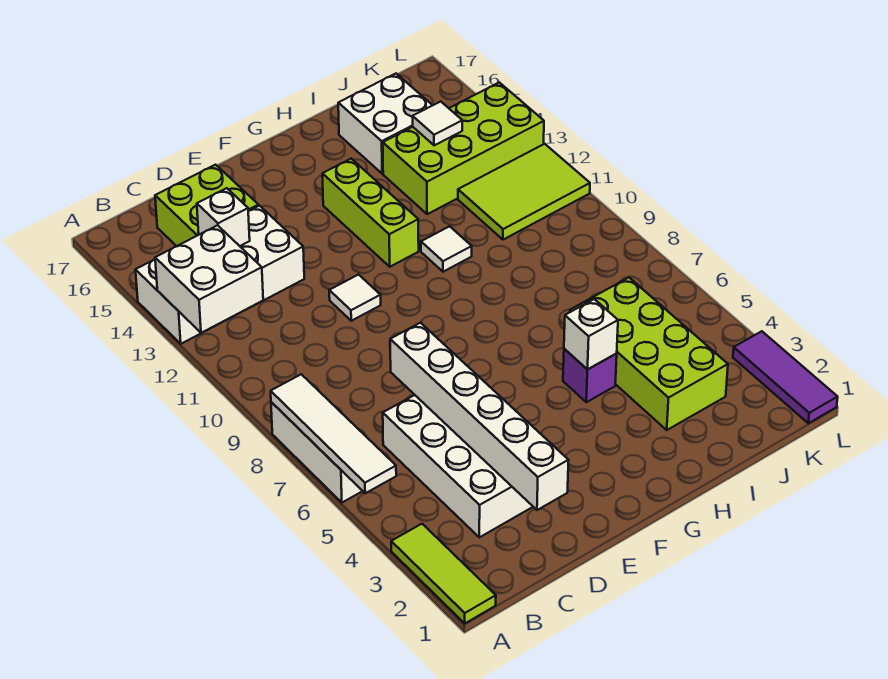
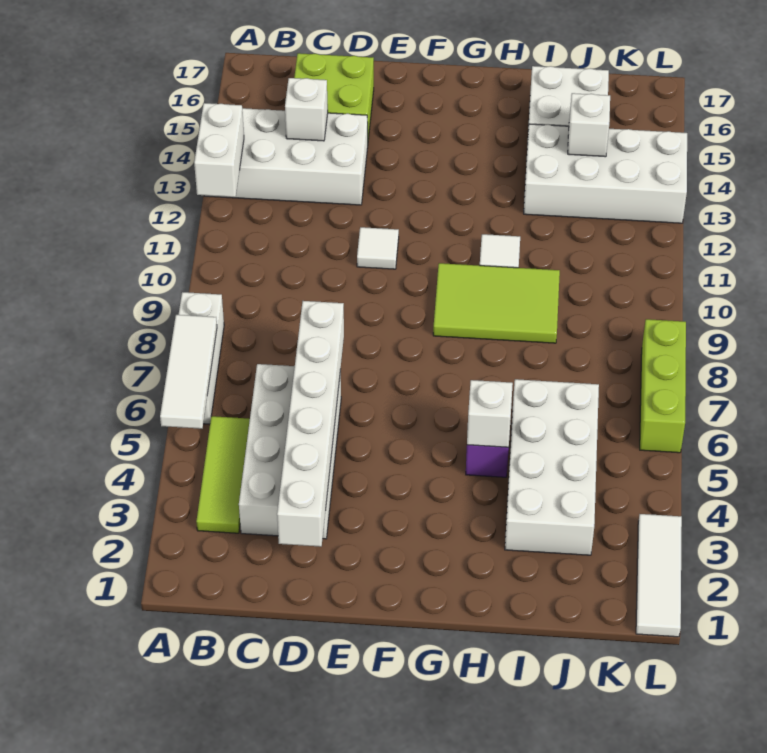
lime 1x3 tile [391,524,496,623] -> lime 1x3 tile moved to [196,416,250,533]
white 1x4 tile [271,374,396,493] -> white 1x3 tile [160,315,217,429]
white 2x2 brick [155,225,263,333] -> white 1x2 brick [194,103,244,197]
lime 1x3 brick [322,159,419,267] -> lime 1x3 brick moved to [640,319,686,453]
lime 2x4 brick [570,278,728,430] -> white 2x4 brick [505,379,599,555]
lime 2x4 brick [383,82,544,214] -> white 2x4 brick [524,124,687,223]
lime 2x3 tile [458,144,590,240] -> lime 2x3 tile moved to [433,263,560,343]
white 1x1 tile [413,101,462,145] -> white 1x1 brick [568,93,610,157]
purple 1x3 tile [733,331,838,423] -> white 1x3 tile [636,514,682,637]

